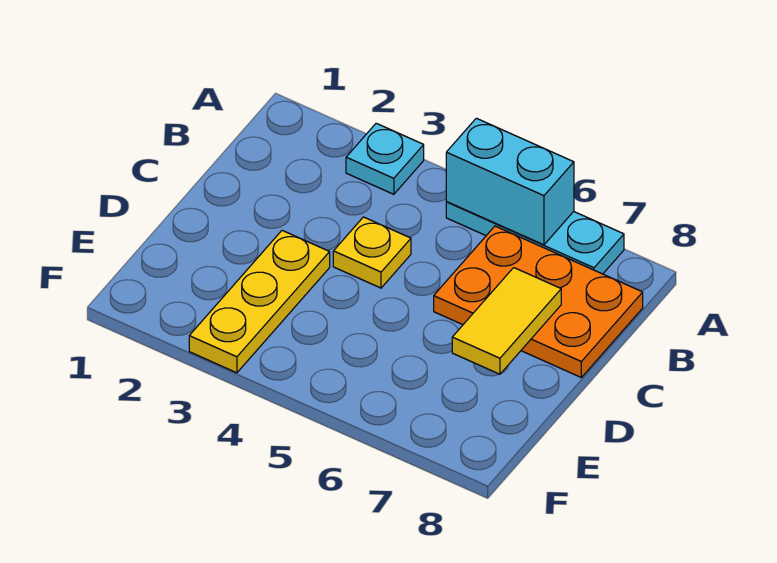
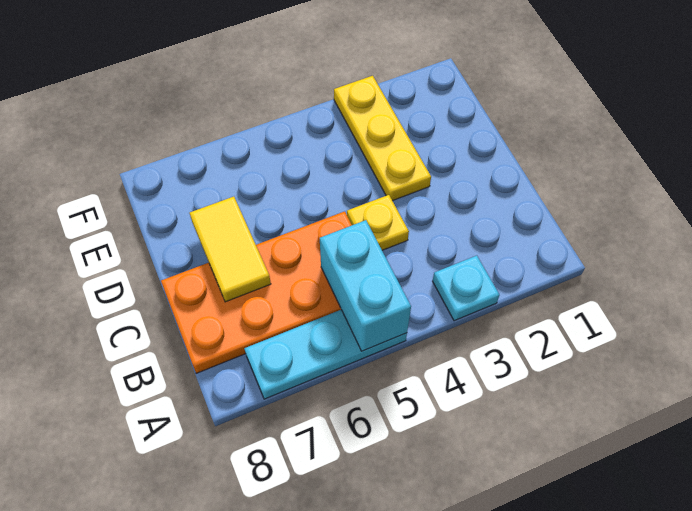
cyan 1x2 brick [446,118,574,245] -> cyan 1x2 brick turned to [320,220,411,351]
orange 2x3 plate [434,226,643,377] -> orange 2x4 plate [161,211,352,373]

